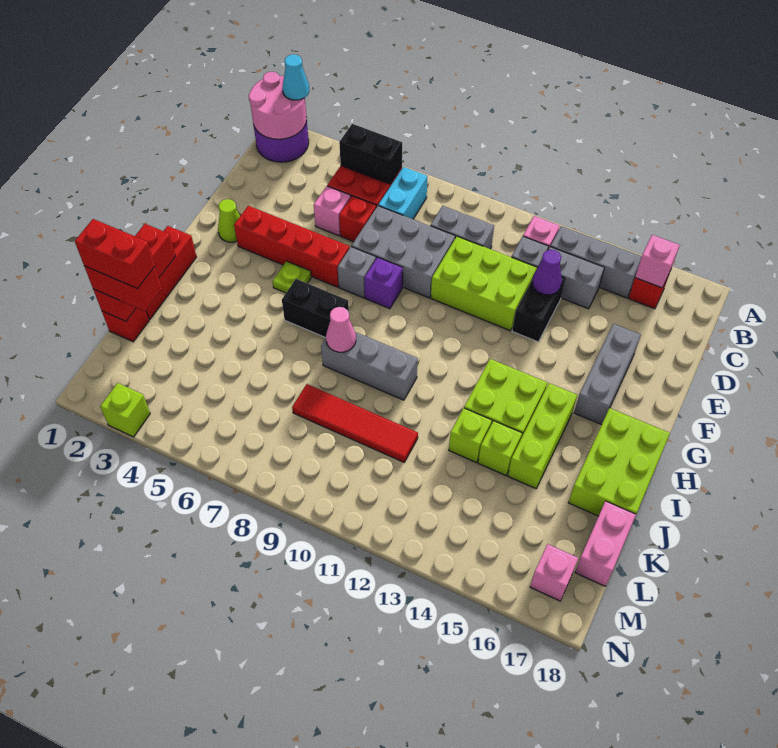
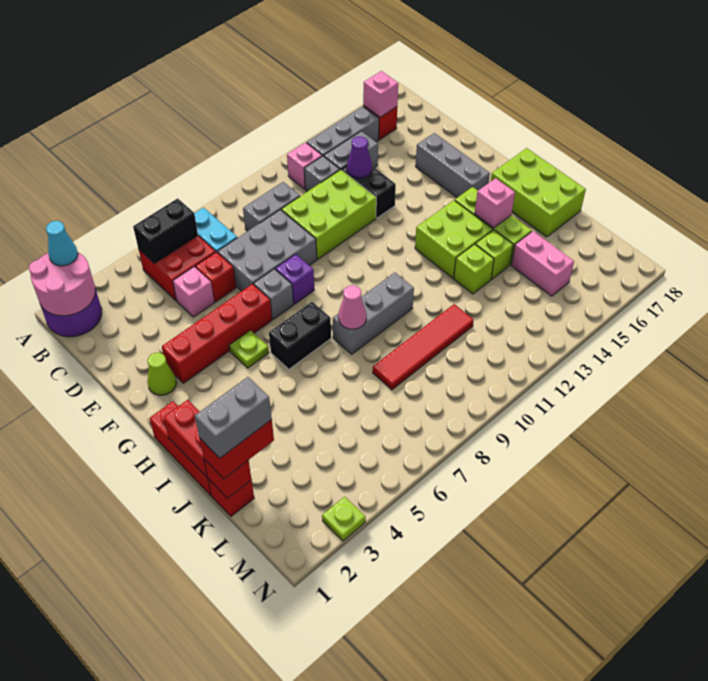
red 1x2 brick [75,219,155,289] -> grey 1x2 brick [195,377,272,458]
pink 1x2 brick [575,501,636,586] -> pink 1x2 brick moved to [511,231,574,296]
pink 1x1 brick [530,544,578,601] -> pink 1x1 brick moved to [475,178,515,228]
lime 1x1 brick [100,383,150,437] -> lime 1x1 plate [322,497,366,541]

